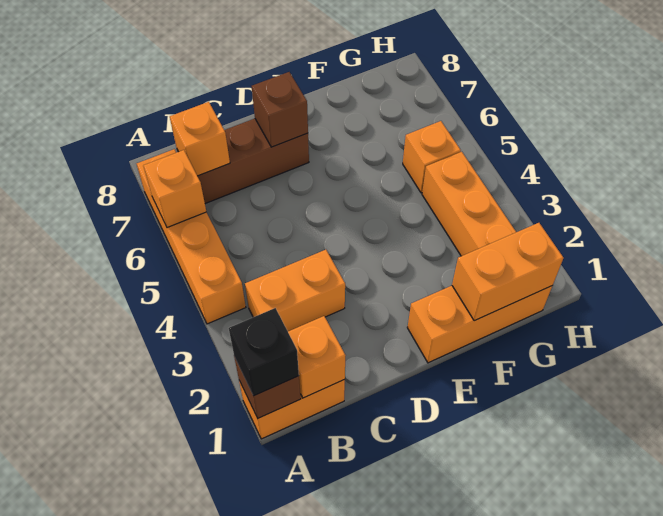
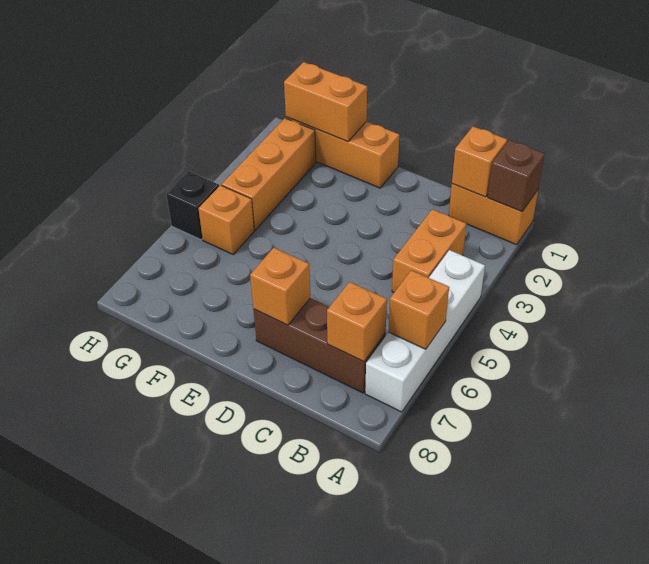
black 1x1 brick [229,308,299,396] -> black 1x1 brick moved to [166,171,219,240]
orange 1x4 brick [137,149,246,324] -> white 1x4 brick [365,250,485,412]
orange 1x2 brick [245,250,345,331] -> orange 1x2 brick turned to [392,209,466,292]
brown 1x1 brick [252,72,308,147] -> orange 1x1 brick [250,248,310,325]

